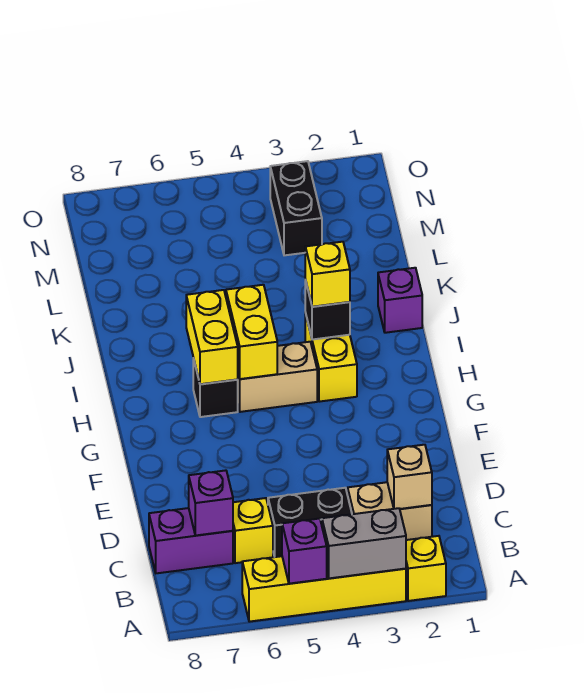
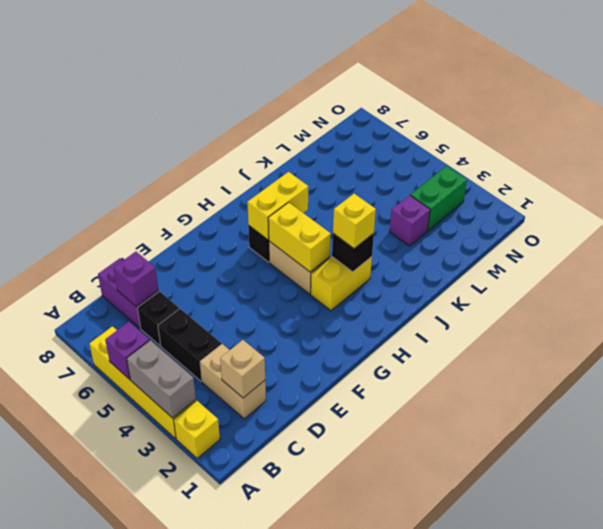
yellow 1x1 brick [233,498,273,563] -> black 1x1 brick [137,291,179,346]
yellow 1x2 brick [226,285,277,379] -> yellow 1x2 brick turned to [268,202,331,272]
purple 1x1 brick [378,268,422,333] -> purple 1x1 brick moved to [389,195,430,246]
black 1x2 brick [270,161,322,255] -> green 1x2 brick [410,166,467,231]

